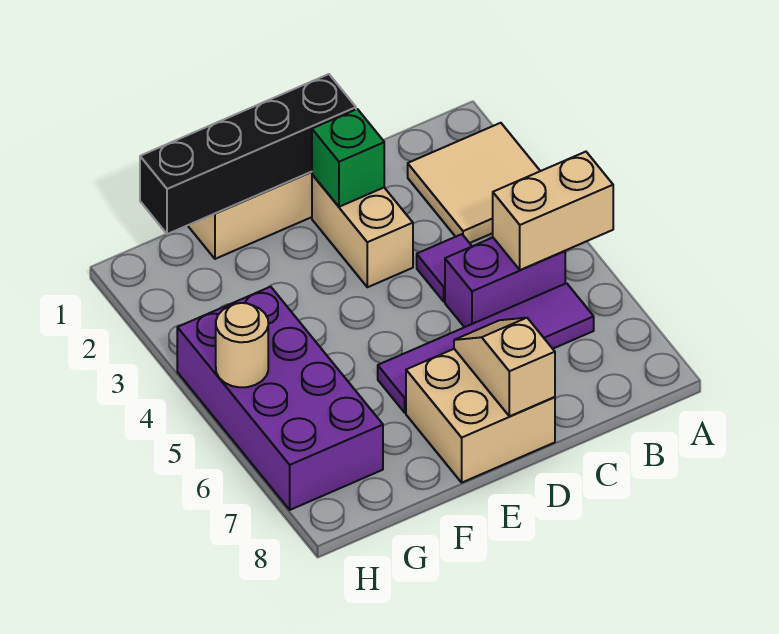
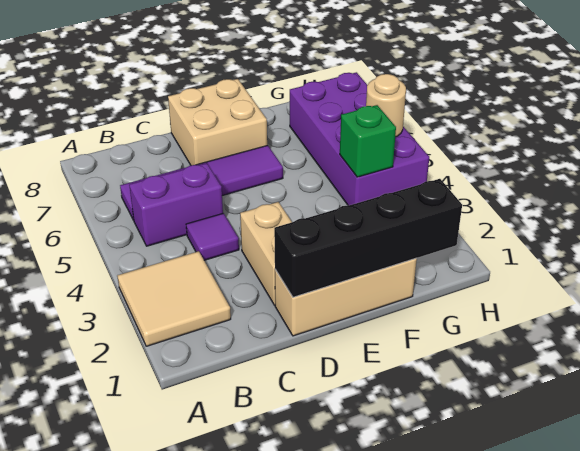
tan 1x2 brick [493,152,613,270] -> none
green 1x1 brick [312,109,384,207] -> green 1x1 brick moved to [340,105,396,177]
tan 1x2 slope [454,318,555,416] -> none

